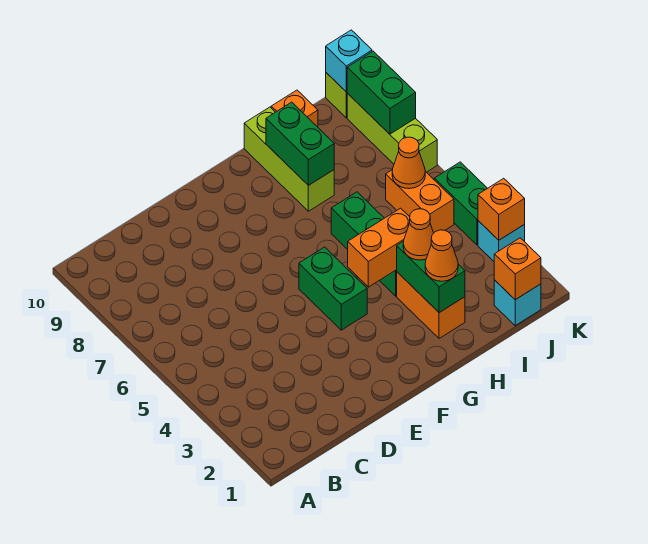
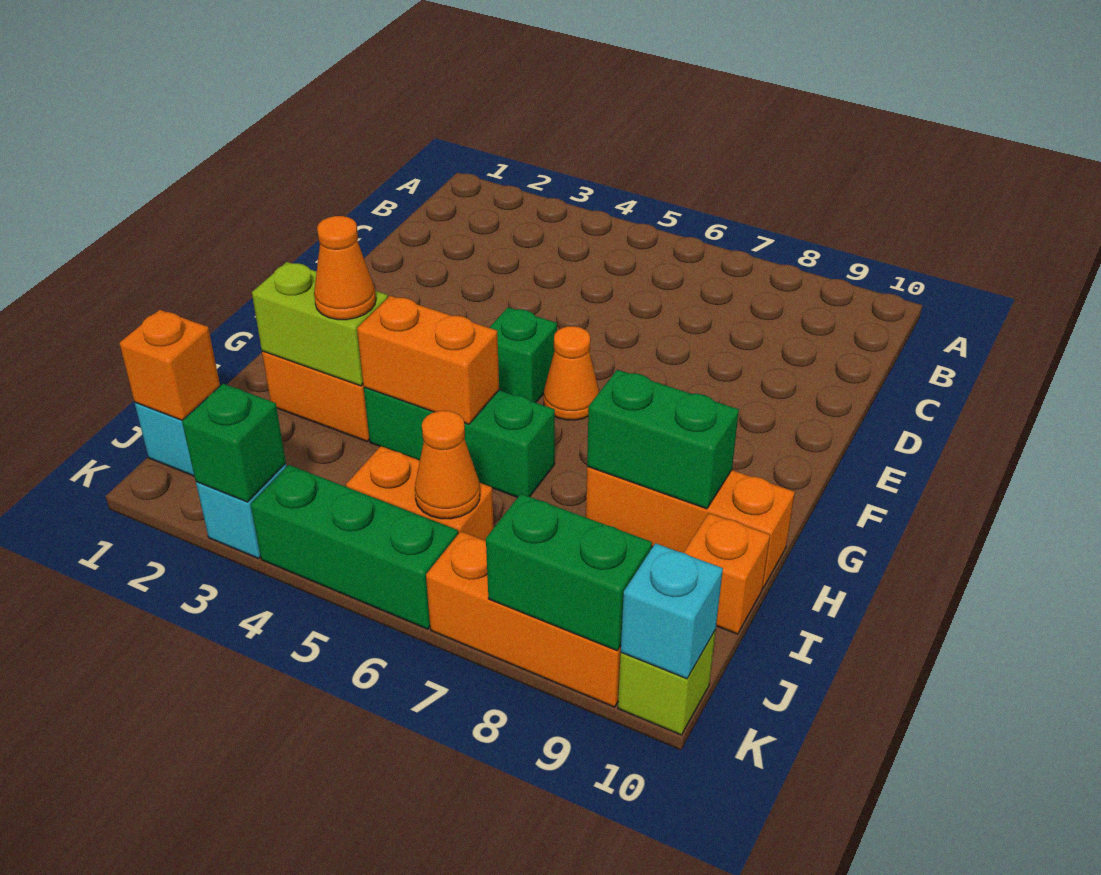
green 1x2 brick [299,247,367,330] -> green 1x1 brick [489,307,557,403]
orange 1x2 brick [348,208,410,287] -> orange 1x2 brick turned to [357,296,499,424]
green 1x2 brick [397,241,465,313] -> lime 1x2 brick [252,262,388,386]
orange 1x1 cone [425,230,458,281] -> orange 1x1 cone moved to [544,326,599,420]
lime 1x3 brick [244,107,334,211] -> orange 1x3 brick [586,467,795,588]
orange 1x1 brick [478,178,525,240] -> green 1x1 brick [182,384,286,502]
green 1x2 brick [434,162,487,245] -> green 1x3 brick [251,465,458,629]
lime 1x3 brick [347,94,437,172] -> orange 1x3 brick [426,531,621,707]

